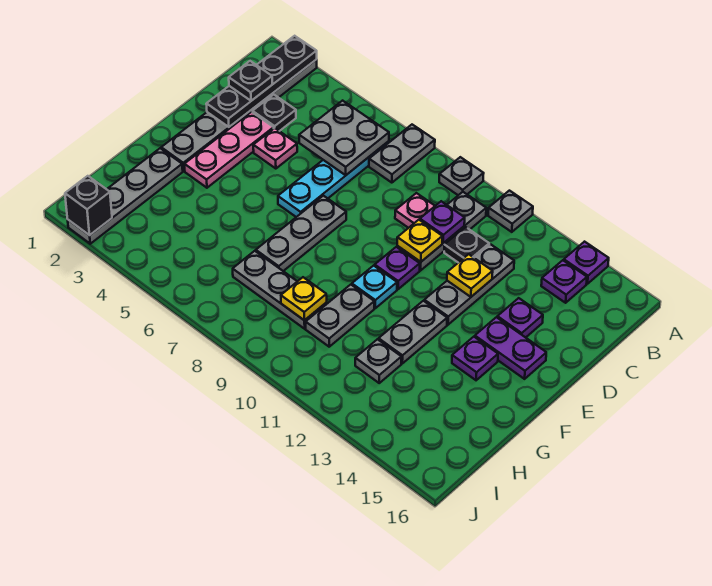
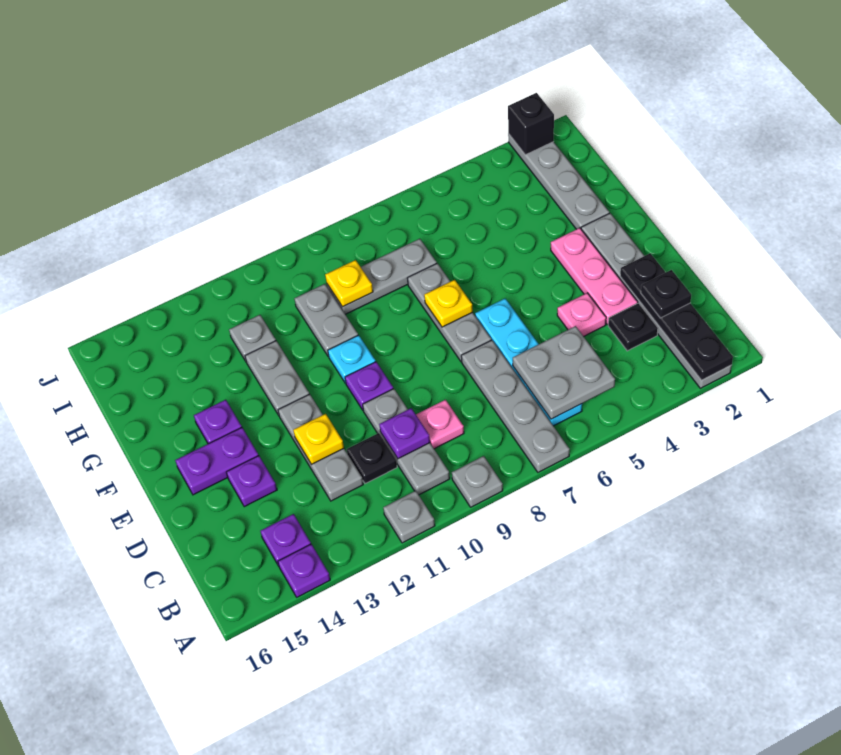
grey 1x2 plate [369,125,435,183] -> grey 1x4 plate [461,340,570,472]
yellow 1x1 plate [397,220,442,262] -> yellow 1x1 plate moved to [424,280,473,327]

